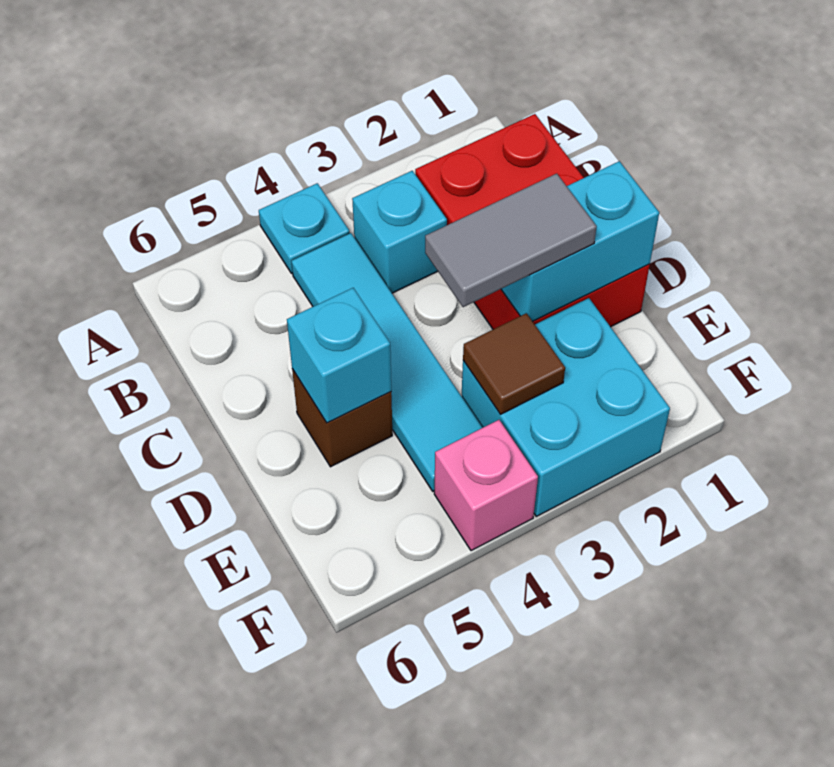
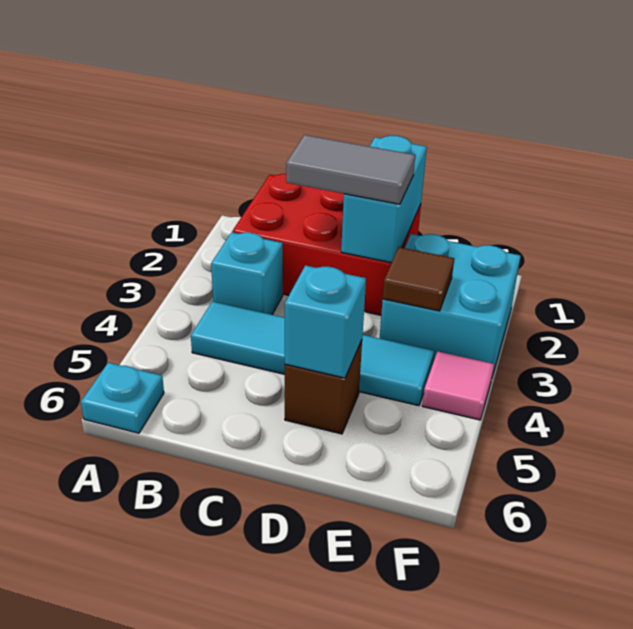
cyan 1x1 plate [259,183,350,273] -> cyan 1x1 plate moved to [81,363,164,433]
grey 1x2 tile [425,174,597,307] -> grey 1x2 tile turned to [286,135,415,204]
pink 1x1 brick [434,420,538,551] -> pink 1x1 tile [422,351,494,420]

